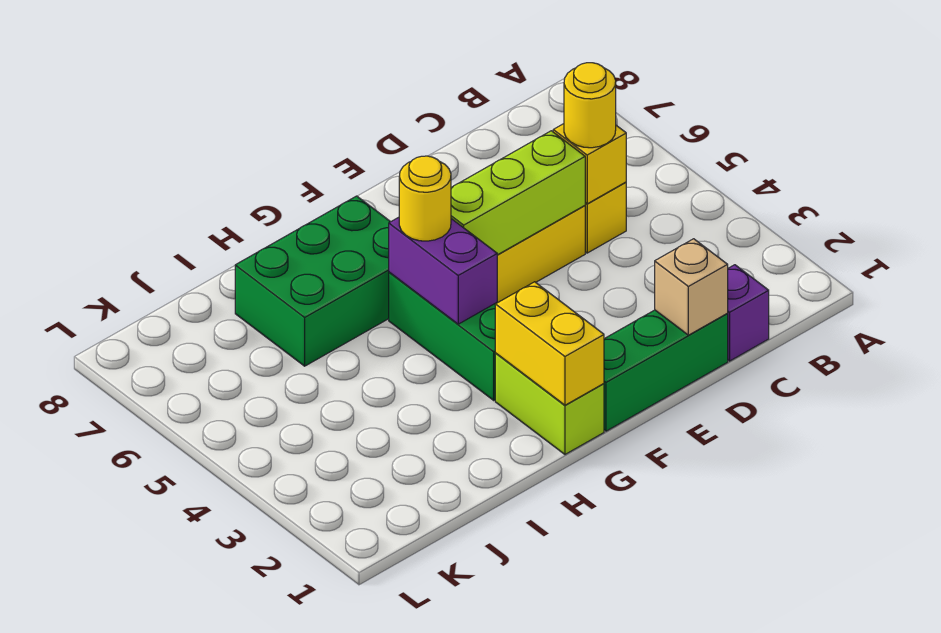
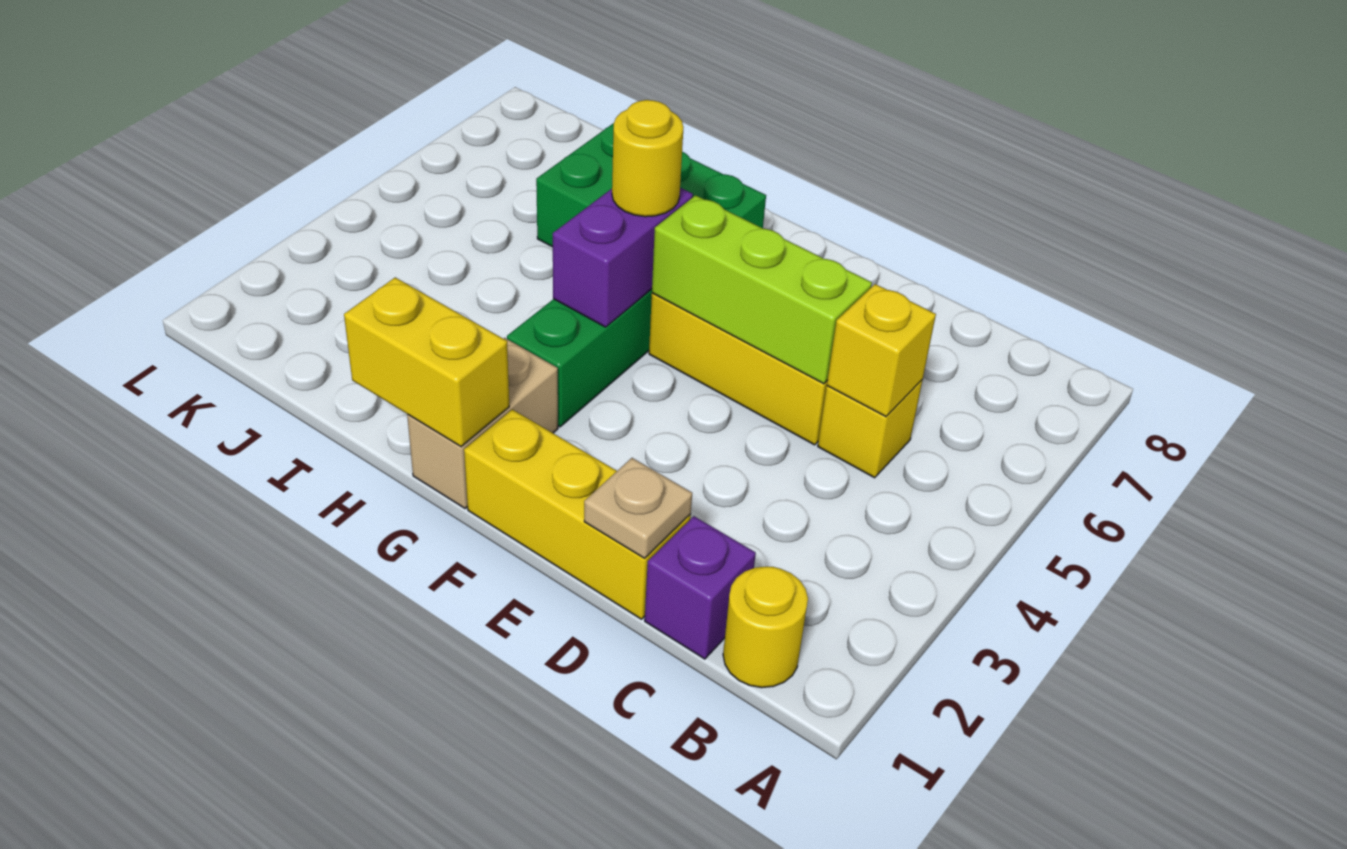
yellow 1x1 round brick [564,63,616,148] -> yellow 1x1 round brick moved to [723,567,808,688]
green 1x3 brick [604,310,728,431] -> yellow 1x3 brick [464,409,691,619]
tan 1x1 brick [655,239,728,335] -> tan 1x1 plate [584,458,692,558]
lime 1x2 brick [495,354,604,454] -> tan 1x2 brick [407,338,558,508]
yellow 1x2 brick [495,282,604,405] -> yellow 1x2 brick turned to [344,277,509,447]

